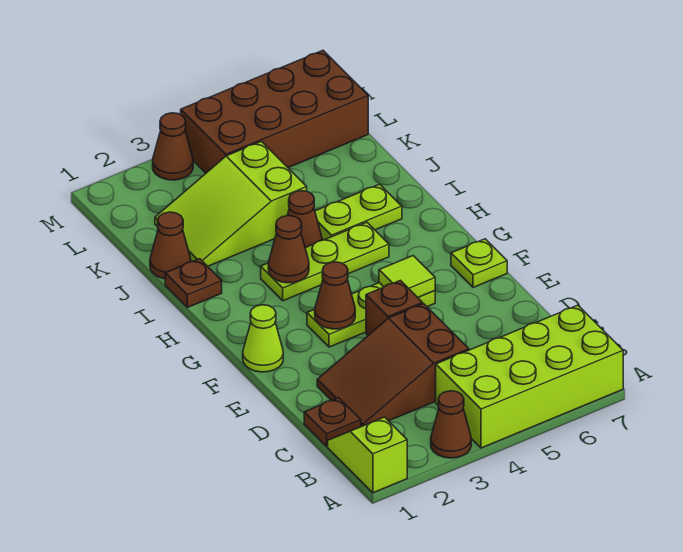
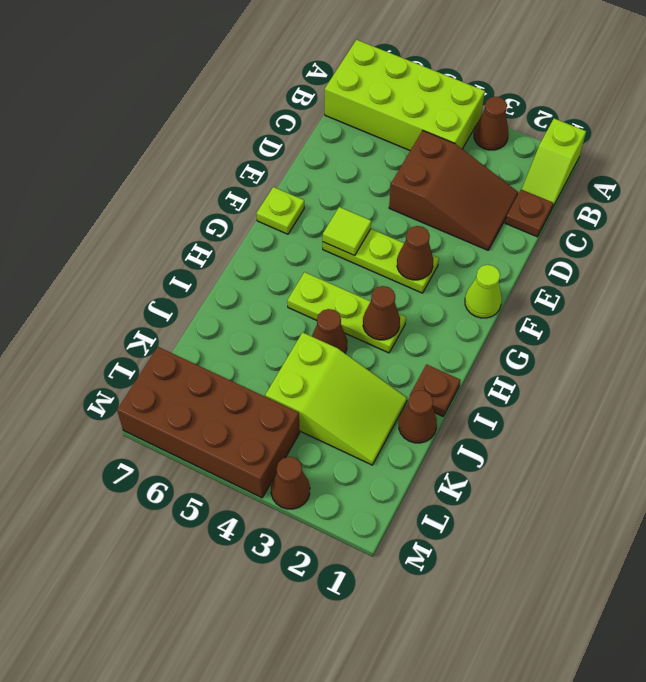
brown 1x1 brick [366,280,423,335] -> none
lime 1x2 plate [315,184,402,240] -> none

